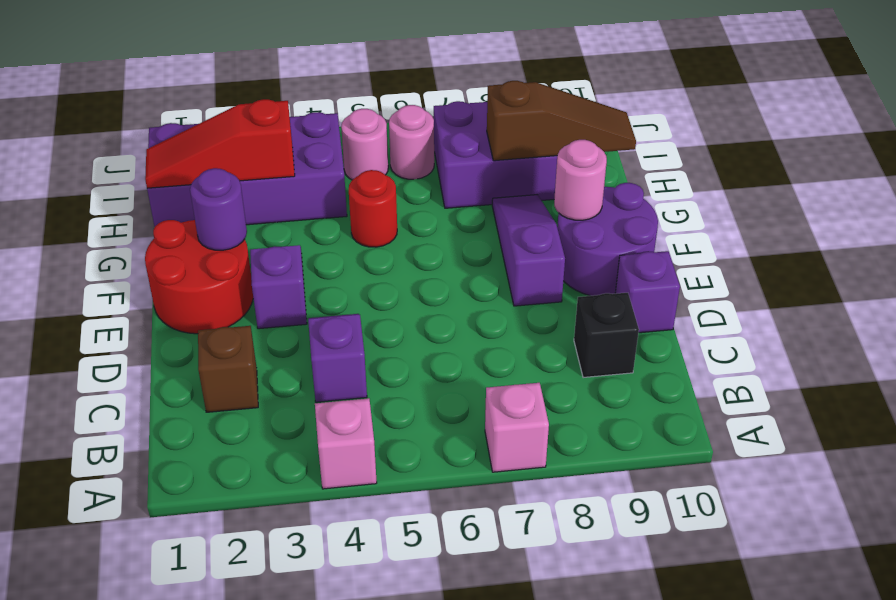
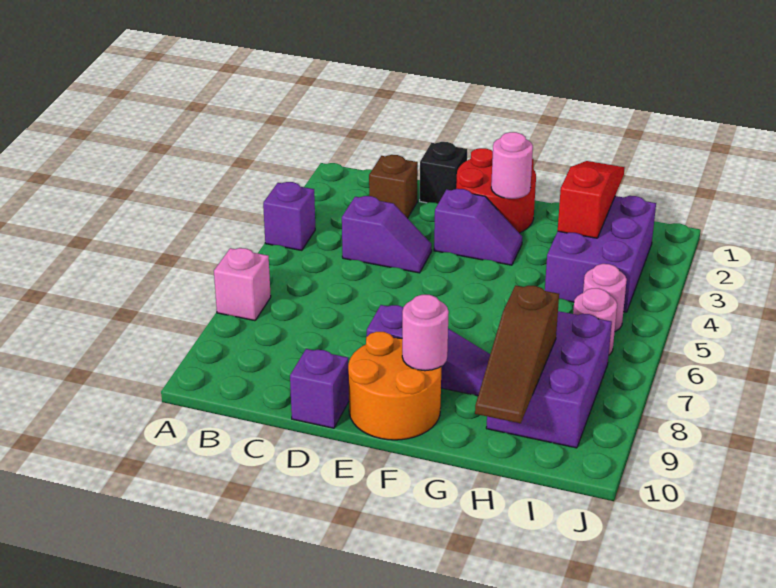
pink 1x1 brick [315,398,377,489] -> purple 1x1 brick [263,182,315,250]
black 1x1 brick [574,293,639,378] -> black 1x1 brick moved to [420,142,467,203]
purple 2x2 round brick [557,183,658,296] -> orange 2x2 round brick [348,332,441,440]
purple 1x1 round brick [190,168,247,250] -> pink 1x1 round brick [491,132,533,199]
red 1x1 round brick [349,170,397,247] -> none
purple 2x4 brick [147,112,347,227] -> purple 2x3 brick [545,196,656,312]

